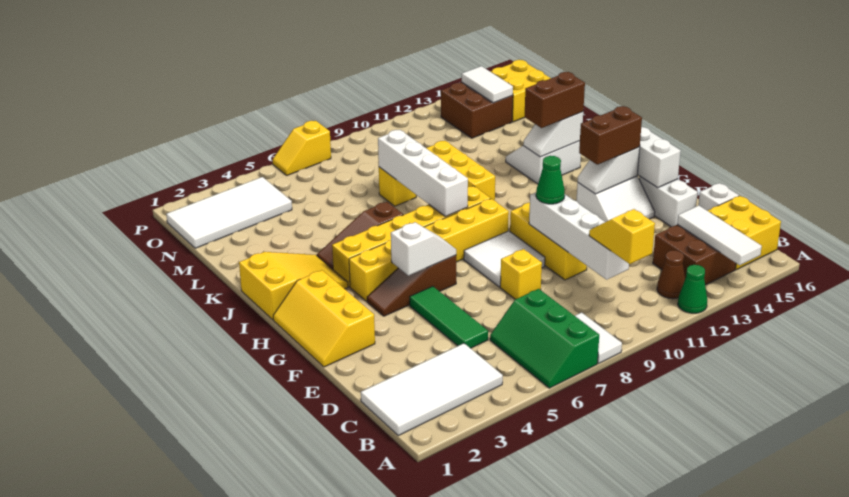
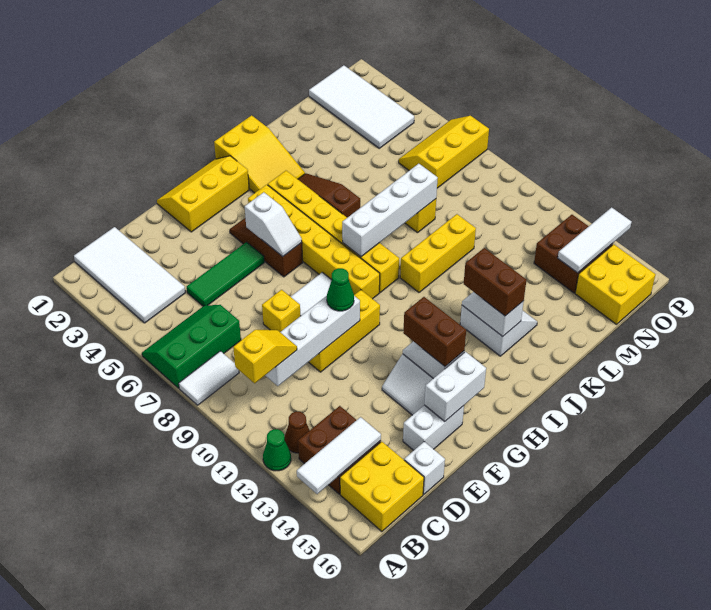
white 1x2 tile [462,66,513,103] -> white 1x3 tile [558,207,632,273]
yellow 1x2 slope [273,121,331,175] -> yellow 2x3 slope [399,116,489,188]

